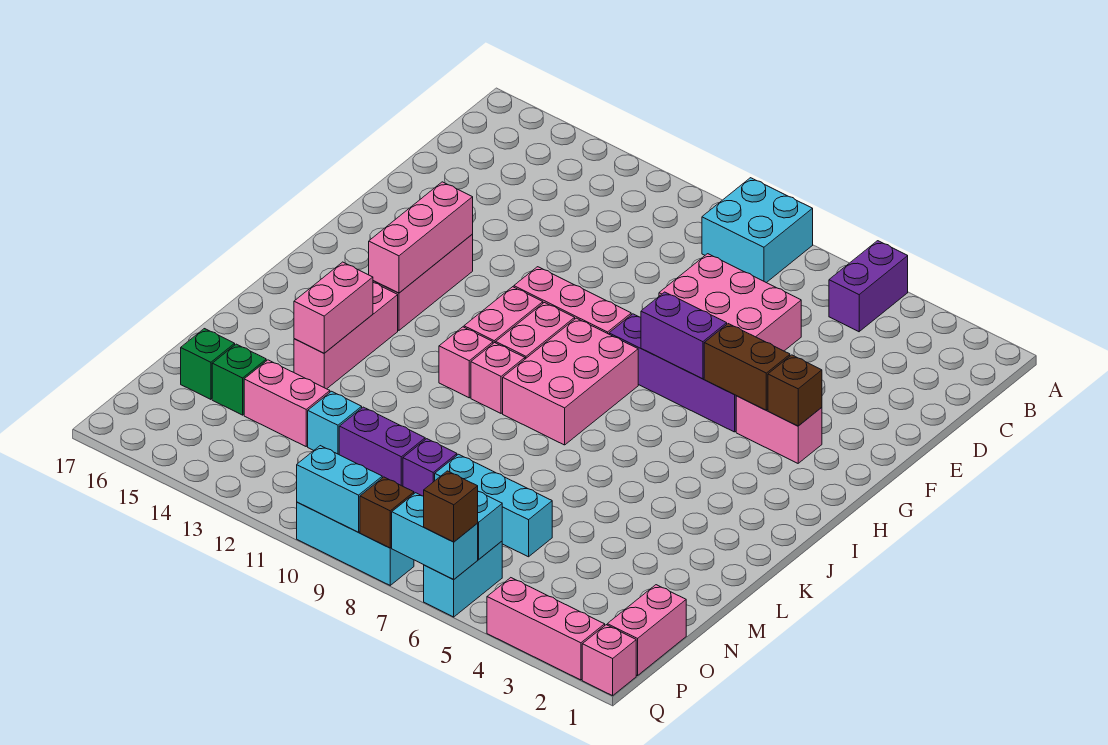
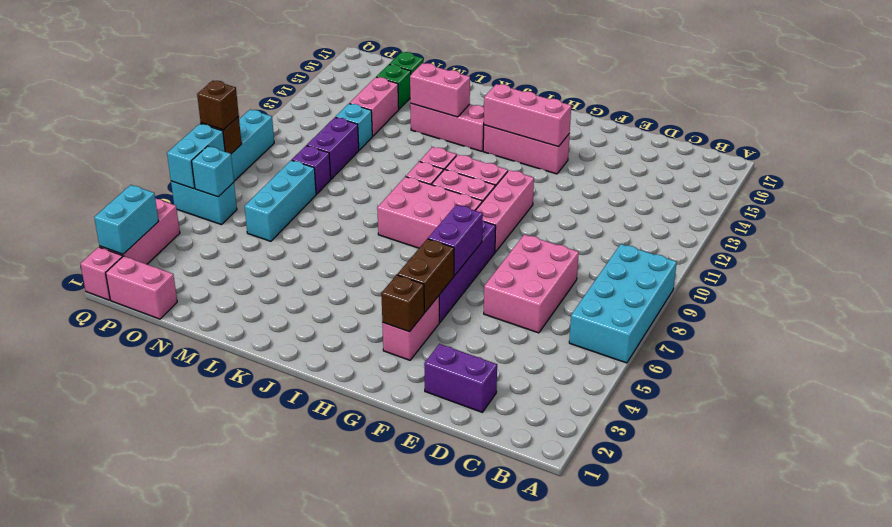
purple 1x2 brick [829,241,908,332] -> purple 1x2 brick moved to [424,344,497,412]
cyan 2x2 brick [702,178,813,283] -> cyan 2x4 brick [569,244,677,363]
brown 1x1 brick [424,471,478,542] -> brown 1x1 brick moved to [197,81,239,130]
cyan 1x2 brick [297,446,382,532] -> cyan 1x2 brick moved to [94,185,159,254]

